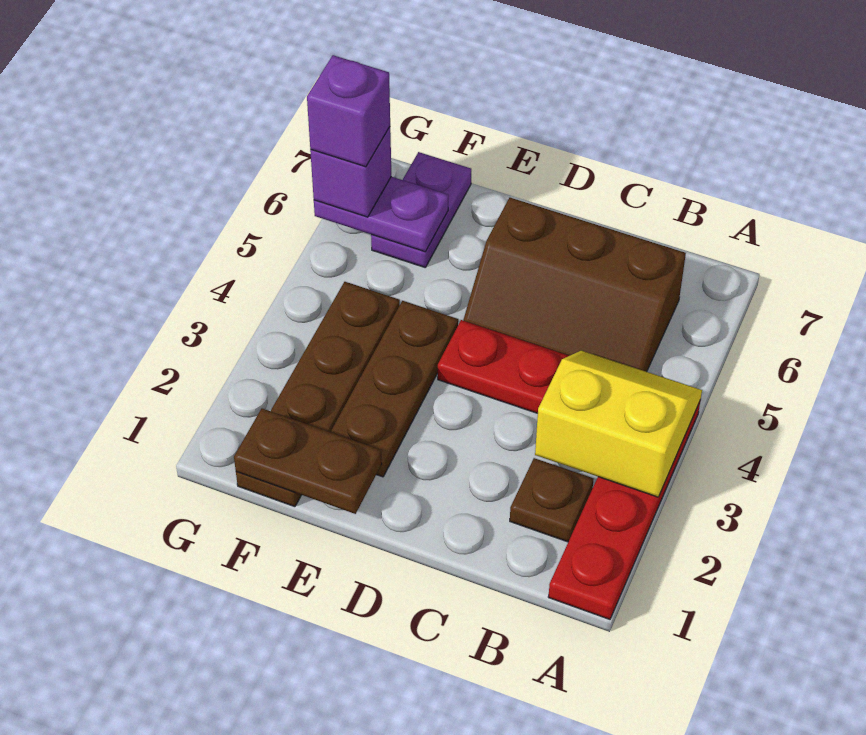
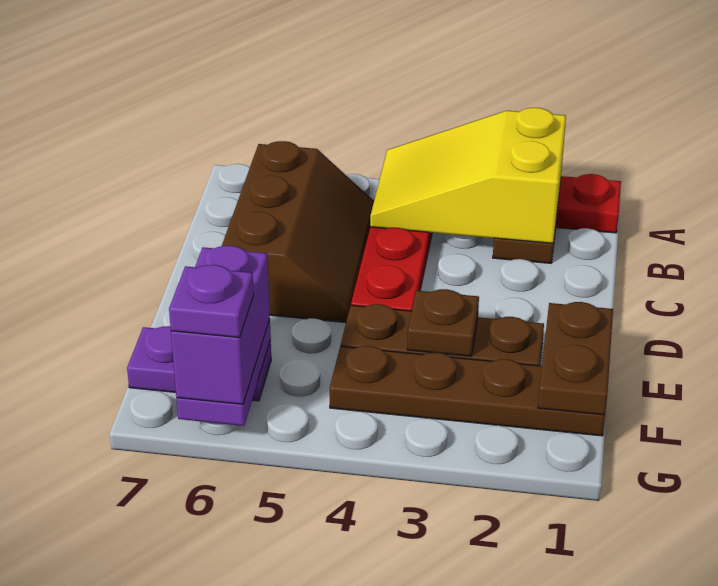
yellow 2x2 slope [535,350,702,497] -> yellow 2x3 slope [370,108,566,243]
none -> brown 1x1 plate [407,289,479,356]
purple 1x1 brick [310,127,391,217] -> purple 1x2 brick [171,246,270,404]
purple 1x1 brick [307,55,390,167] -> purple 1x1 plate [169,265,254,338]

